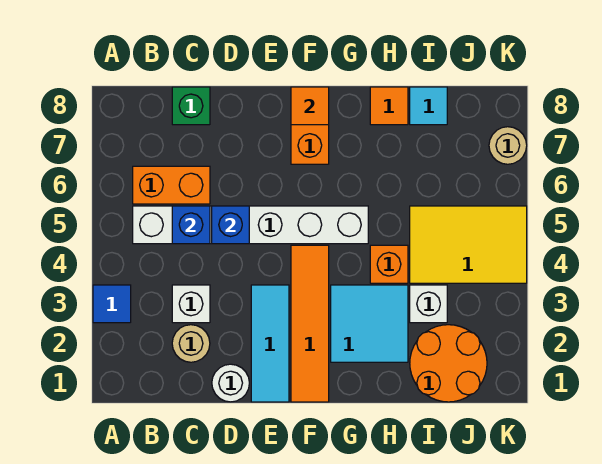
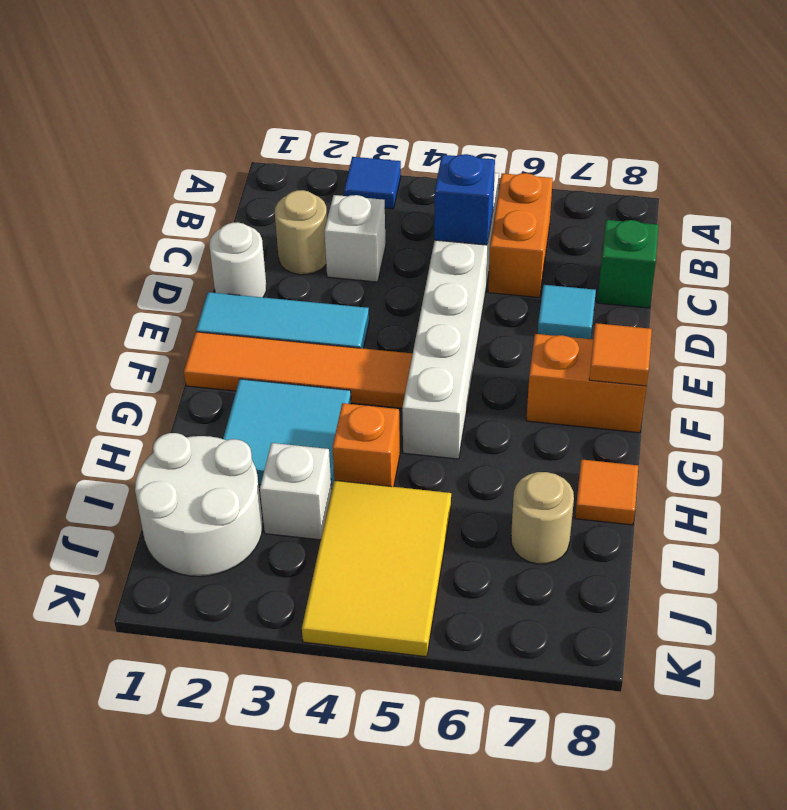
blue 1x1 brick [212,206,249,244] -> none
orange 2x2 round brick [410,325,487,402] -> white 2x2 round brick [135,433,263,576]
cyan 1x1 tile [410,87,447,125] -> cyan 1x1 tile moved to [538,285,596,339]
tan 1x1 round brick [489,127,527,164] -> tan 1x1 round brick moved to [511,472,574,564]

